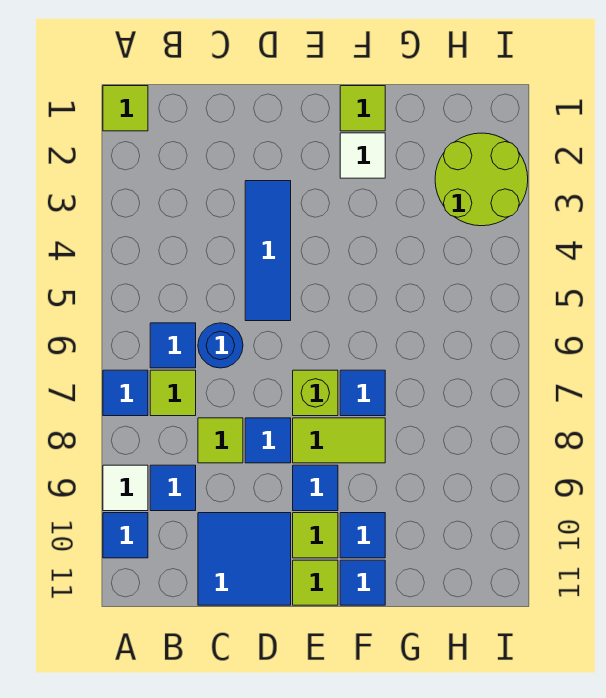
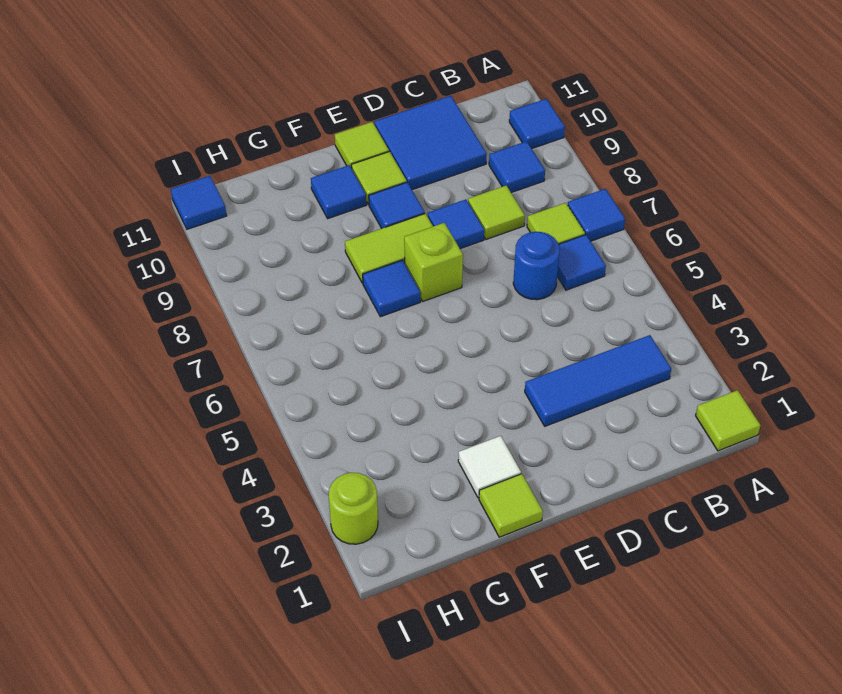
white 1x1 tile [103,465,148,511] -> none
blue 1x3 tile [245,181,291,321] -> blue 1x3 tile turned to [525,335,671,426]
blue 1x1 tile [340,560,385,605] -> blue 1x1 tile moved to [171,176,227,229]
lime 2x2 round brick [435,133,528,226] -> lime 1x1 round brick [329,473,378,544]

